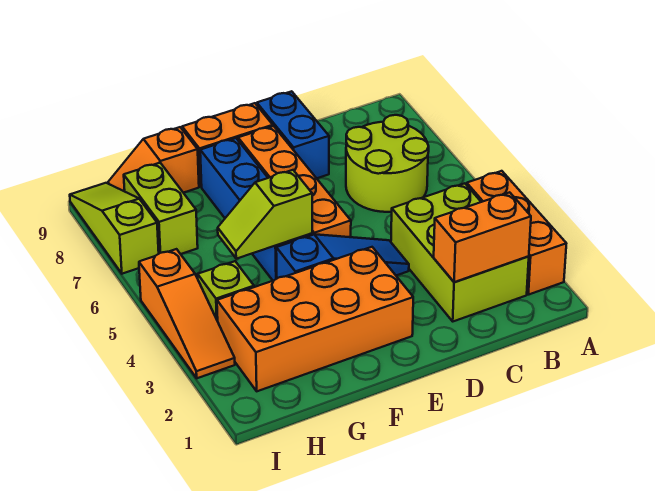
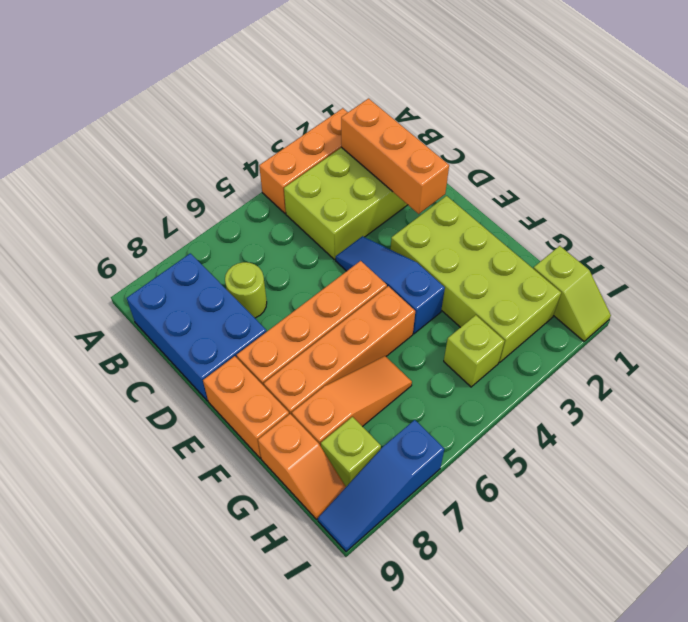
orange 1x2 brick [434,192,531,282] -> orange 1x3 brick [341,99,449,214]
lime 2x2 round brick [346,115,429,212] -> lime 1x1 round brick [225,262,267,318]
blue 1x2 brick [257,91,329,178] -> blue 2x3 brick [127,253,267,401]
orange 2x4 brick [217,247,413,391] -> lime 2x4 brick [391,196,561,363]
blue 1x4 brick [200,138,312,281] -> orange 1x4 brick [264,286,415,415]
lime 1x2 slope [218,170,312,259] -> lime 1x2 slope moved to [533,246,611,341]
lime 1x2 brick [124,163,198,254] -> lime 1x1 brick [321,417,381,487]
orange 1x3 slope [139,249,235,378] -> orange 1x3 slope moved to [292,356,412,446]
lime 1x3 slope [70,183,159,274] -> blue 1x3 slope [318,420,444,552]

